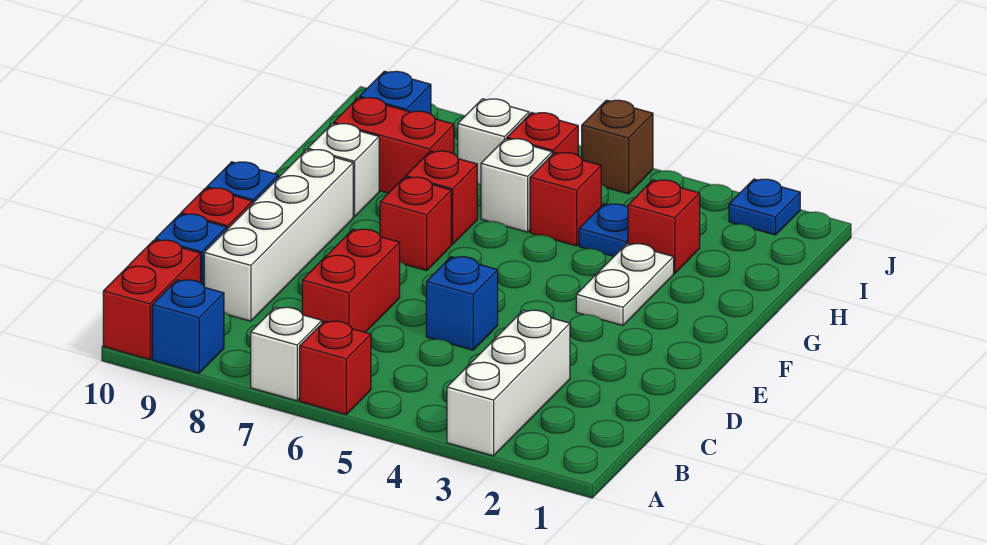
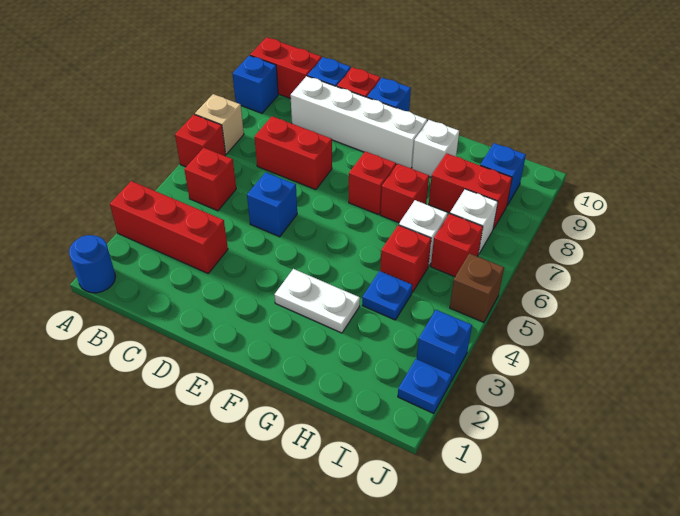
none -> blue 1x1 round brick [69,235,116,293]
white 1x3 brick [447,310,570,456] -> red 1x3 brick [110,181,228,273]
white 1x1 brick [251,307,322,401] -> tan 1x1 brick [195,94,244,154]
red 1x1 brick [628,180,700,273] -> red 1x1 brick moved to [184,148,236,211]
red 1x2 brick [334,97,454,193] -> red 1x2 brick turned to [429,153,512,229]
none -> blue 1x1 brick [417,310,472,381]

